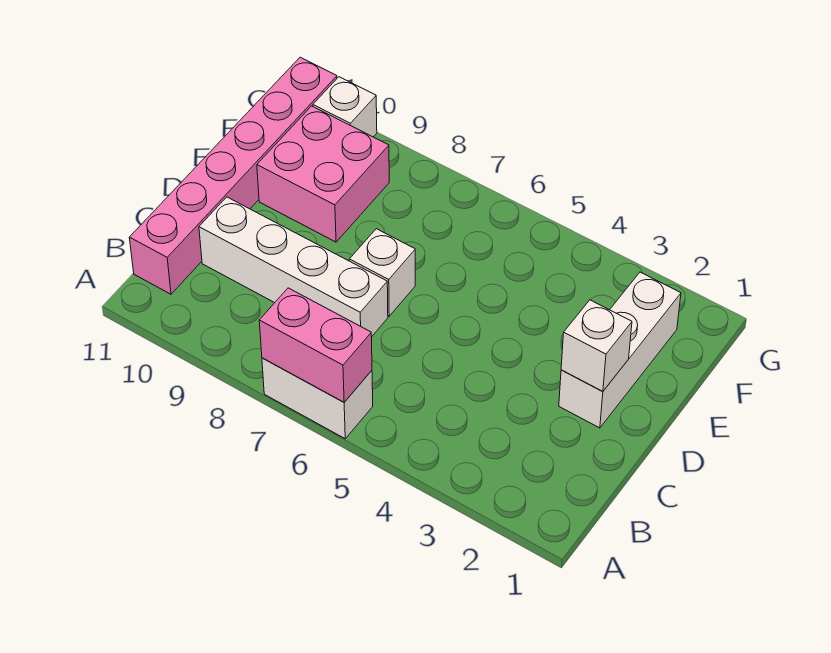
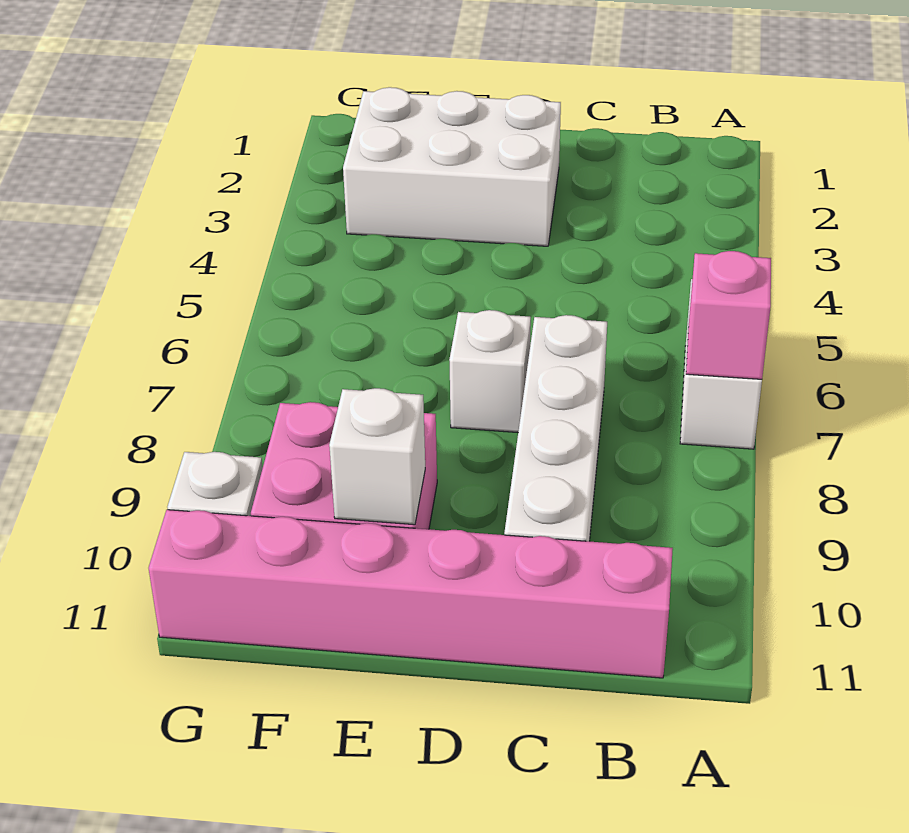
pink 1x2 brick [259,288,372,402] -> pink 1x1 brick [686,251,771,379]
white 1x3 brick [559,272,681,428] -> white 2x3 brick [343,87,561,246]
white 1x1 brick [561,300,632,392] -> white 1x1 brick moved to [329,388,425,525]

